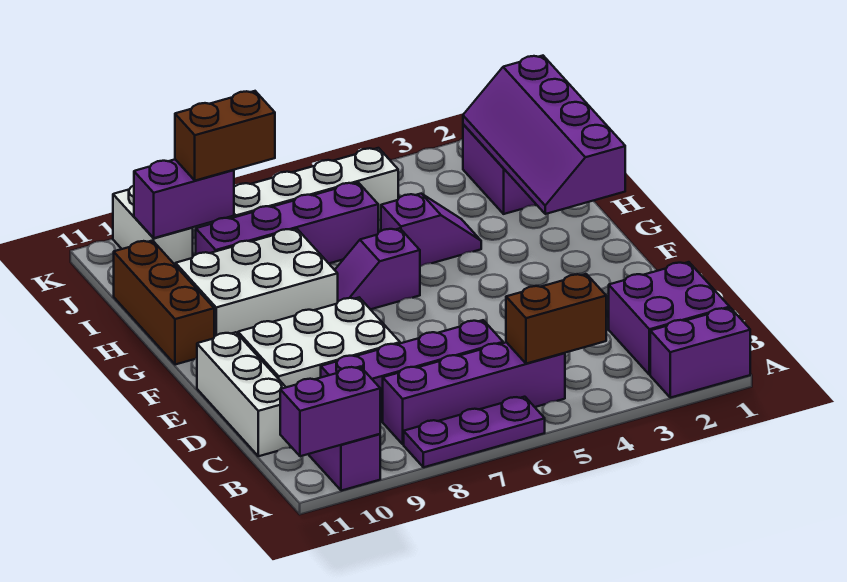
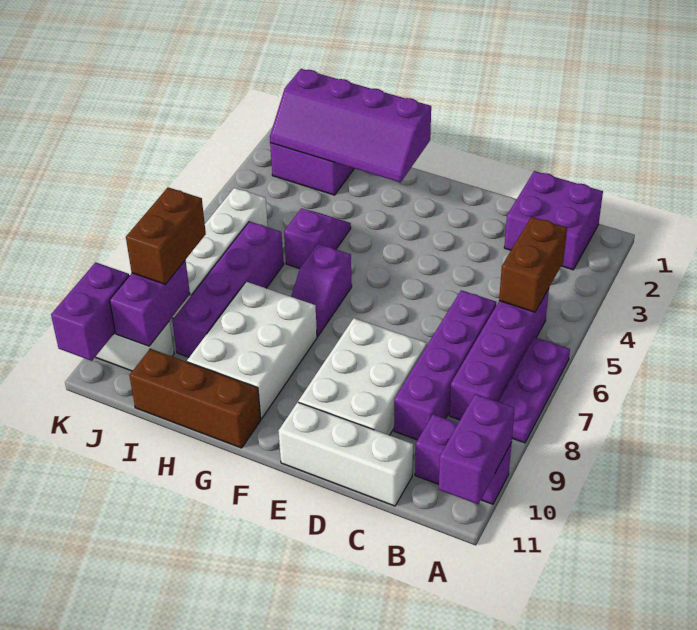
purple 1x2 brick [650,308,750,398] -> purple 1x2 brick moved to [51,262,129,361]

